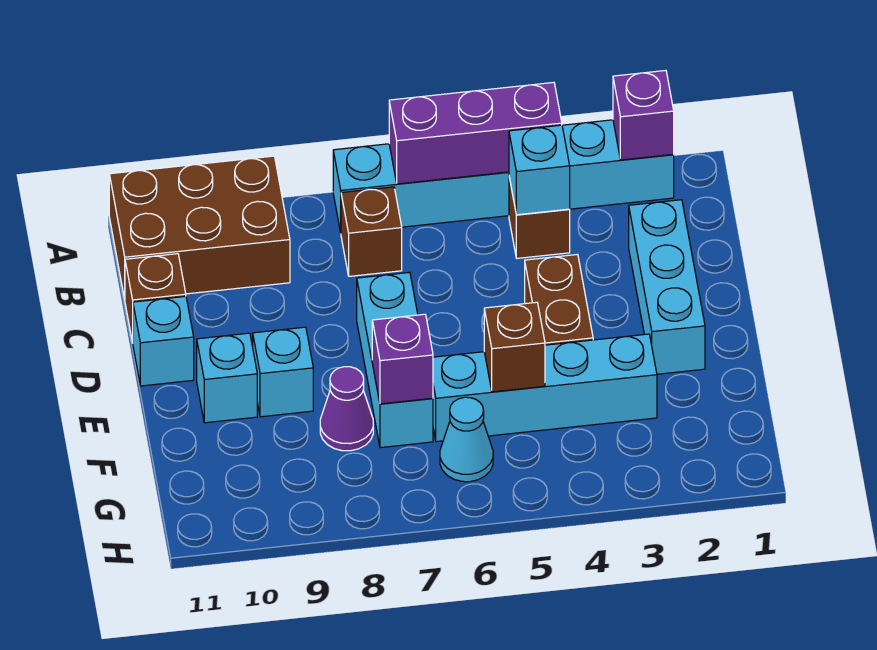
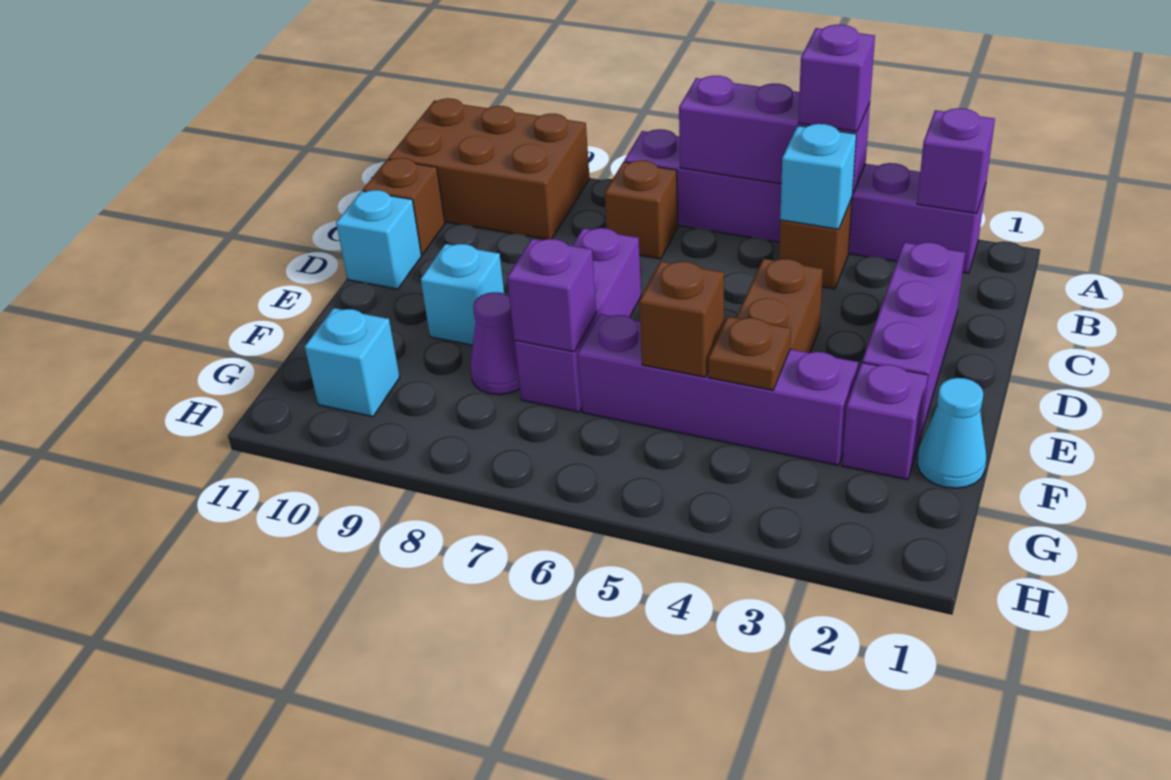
cyan 1x6 brick [333,120,674,232] -> purple 1x6 brick [624,129,986,273]
none -> purple 1x1 brick [798,25,875,132]
cyan 1x3 brick [629,200,705,374] -> purple 1x3 brick [862,242,965,433]
cyan 1x3 brick [357,272,433,448] -> purple 1x3 brick [515,228,641,412]
cyan 1x1 brick [197,333,257,423] -> cyan 1x1 brick moved to [305,308,400,417]
none -> purple 1x1 brick [842,363,928,480]
cyan 1x4 brick [433,334,657,442] -> purple 1x4 brick [578,314,858,465]
none -> brown 1x1 plate [708,317,791,390]
cyan 1x1 cone [440,397,493,482] -> cyan 1x1 cone moved to [917,378,986,488]

